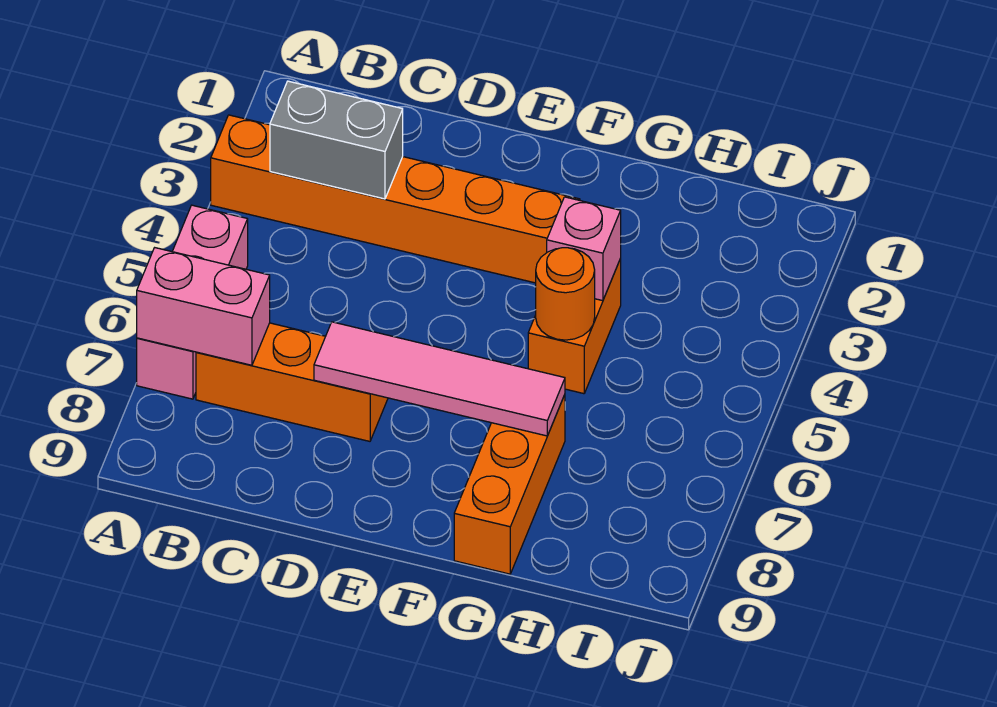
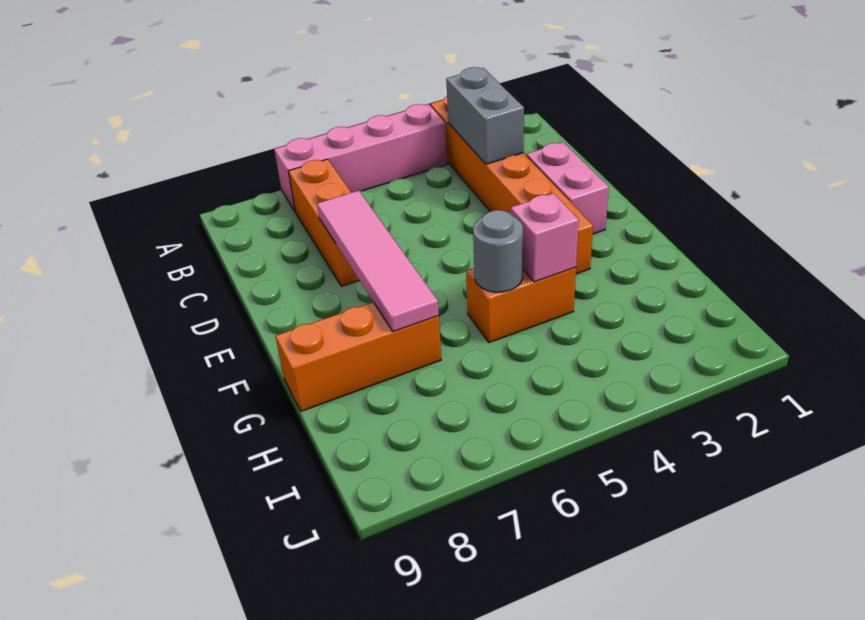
pink 1x3 brick [137,205,248,399] -> pink 1x4 brick [274,104,448,211]
pink 1x2 brick [137,248,270,365] -> pink 1x2 brick moved to [526,142,609,234]
orange 1x1 round brick [536,248,595,340] -> grey 1x1 round brick [473,210,523,292]

